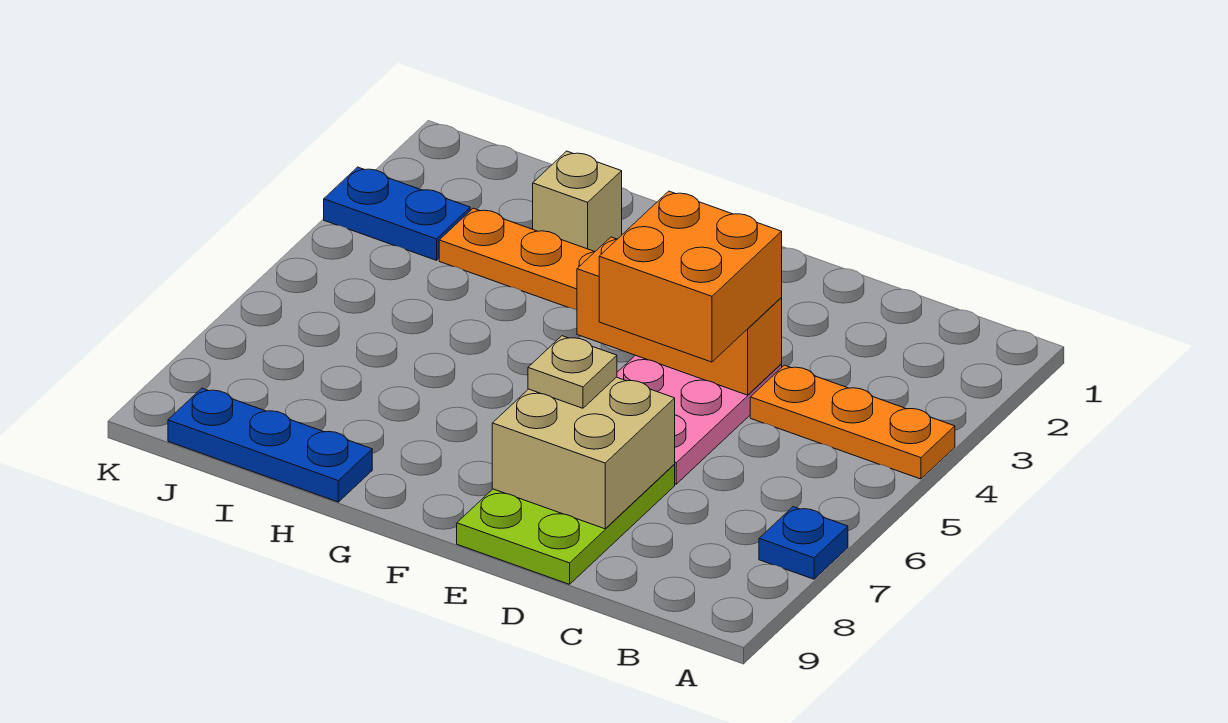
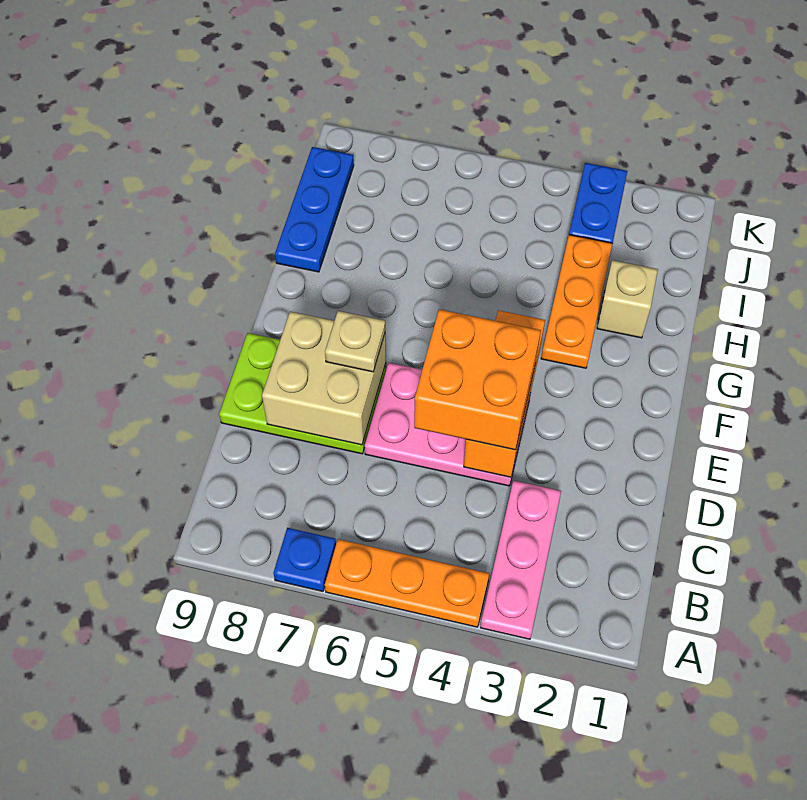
none -> pink 1x3 plate [480,480,561,639]
orange 1x3 plate [750,365,955,479] -> orange 1x3 plate turned to [325,539,489,627]

